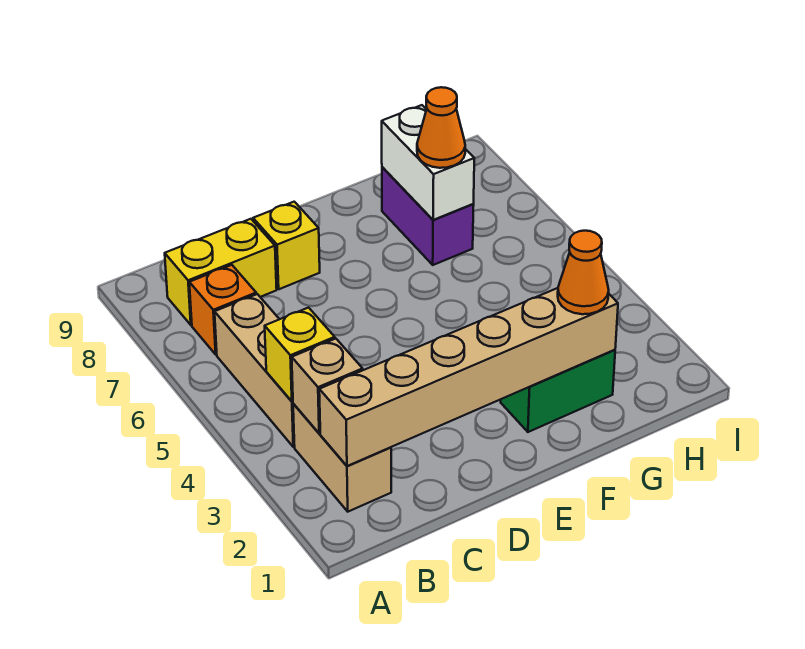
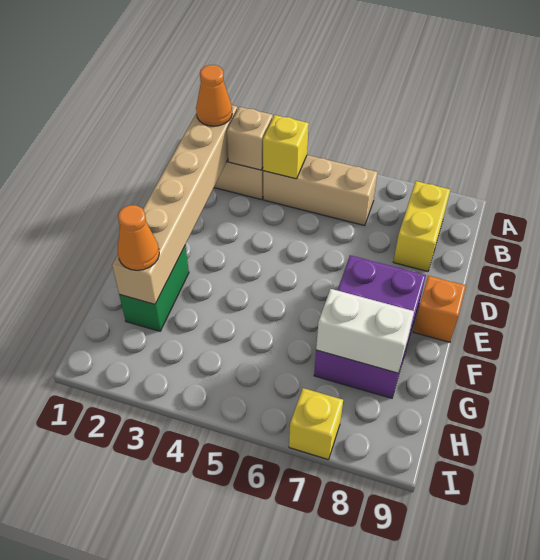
orange 1x1 brick [189,265,256,355] -> orange 1x1 brick moved to [413,276,466,342]
yellow 1x1 brick [253,202,320,289] -> yellow 1x1 brick moved to [289,388,343,459]
purple 1x2 brick [382,167,474,265] -> purple 2x3 brick [314,255,426,398]
orange 1x1 cone [417,87,465,168] -> orange 1x1 cone moved to [196,65,232,126]

